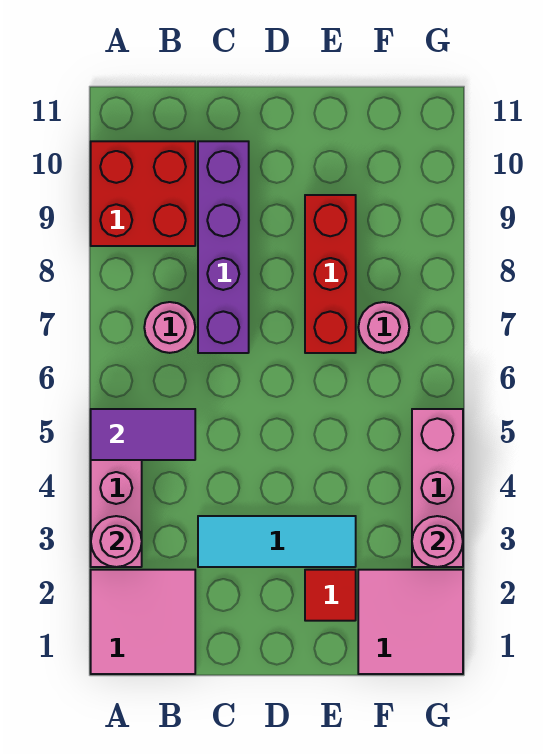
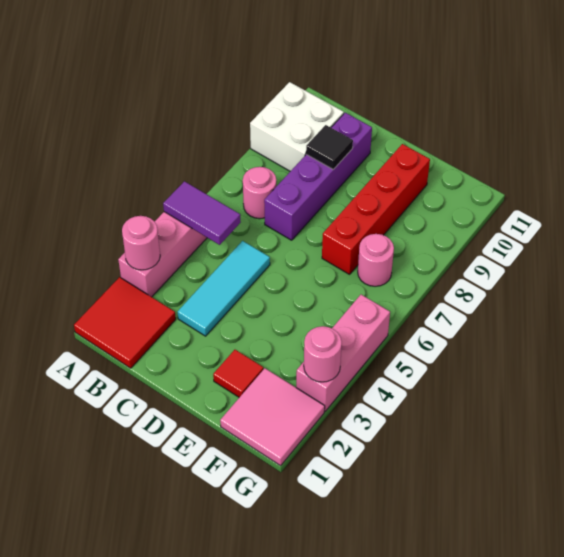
pink 2x2 tile [91,570,195,674] -> red 2x2 tile [74,277,176,368]
red 2x2 brick [91,141,195,246] -> white 2x2 brick [250,82,344,171]
cyan 1x3 tile [198,516,356,567] -> cyan 1x3 tile turned to [178,241,270,336]
none -> black 1x1 tile [306,125,353,169]
red 1x3 brick [305,195,356,353] -> red 1x4 brick [322,144,430,274]

